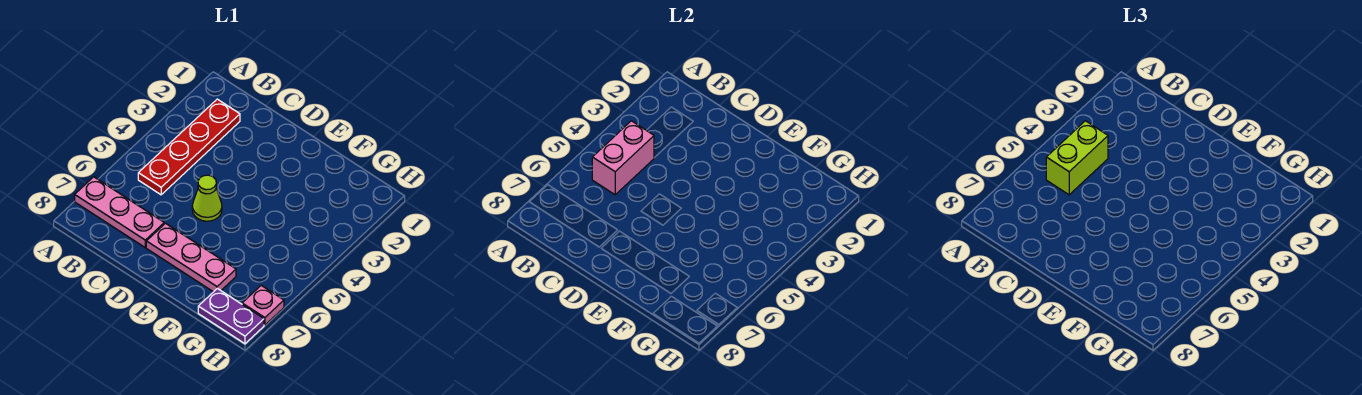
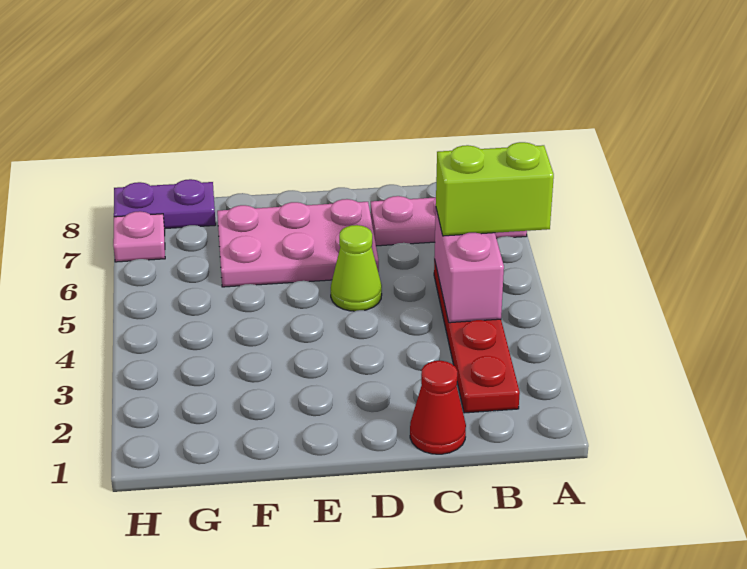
lime 1x2 brick [1046,121,1108,195] -> lime 1x2 brick turned to [436,142,554,236]
none -> red 1x1 cone [410,361,466,454]
pink 1x3 plate [146,223,236,292] -> pink 2x3 plate [217,199,379,287]

